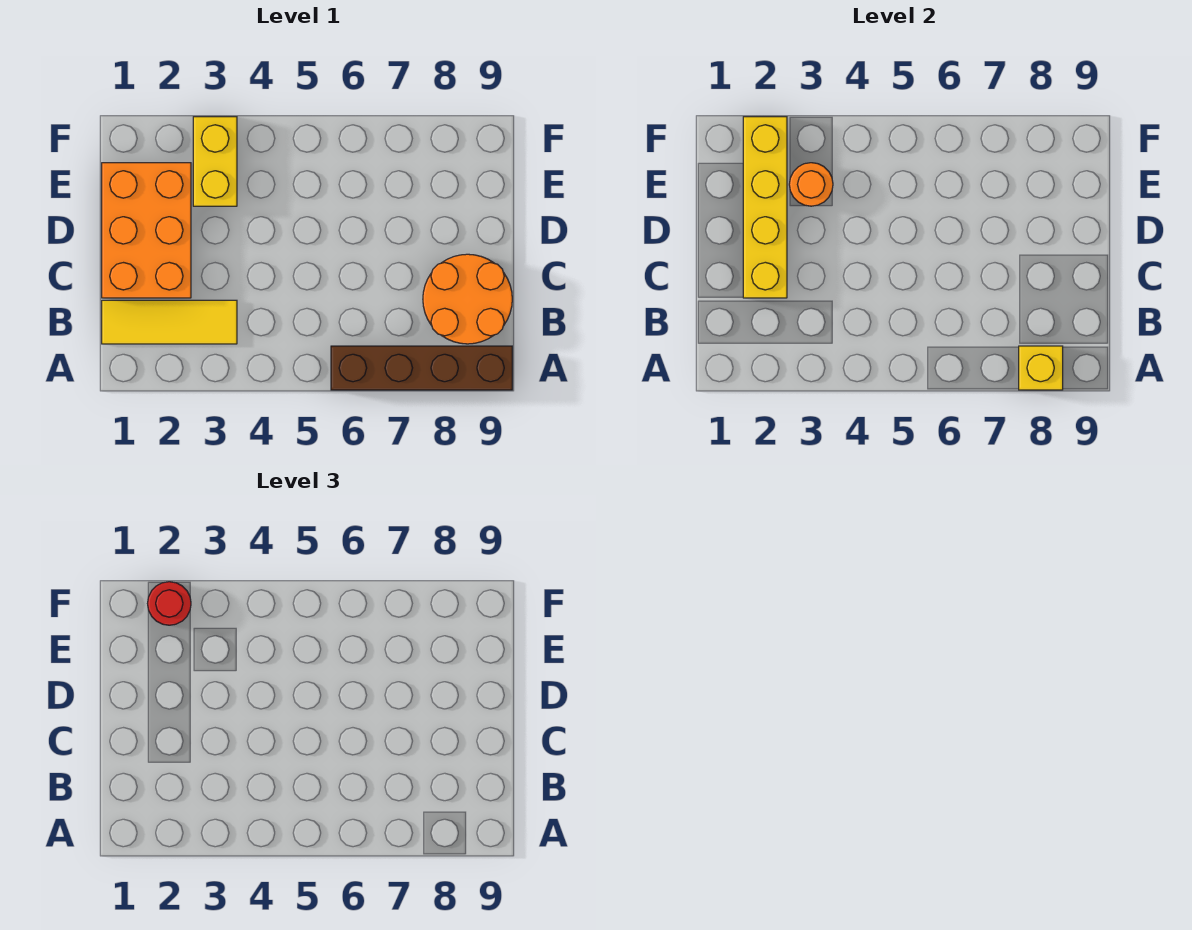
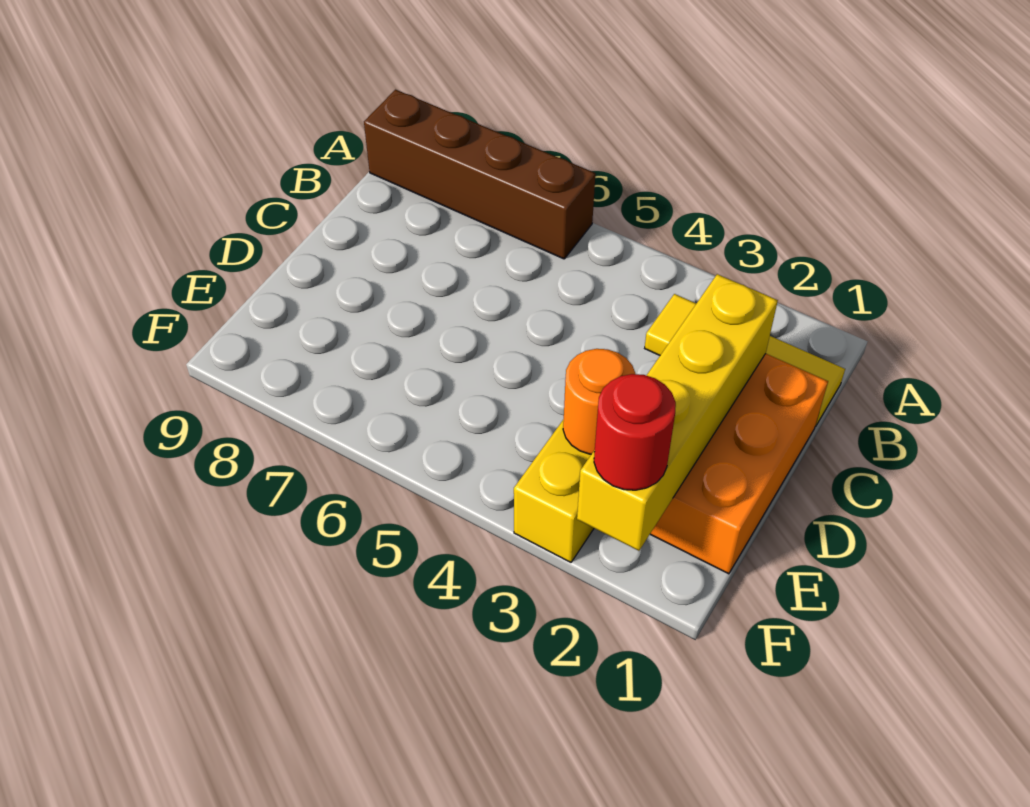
yellow 1x1 brick [1019,346,1063,390] -> none
orange 2x2 round brick [423,254,512,344] -> none

